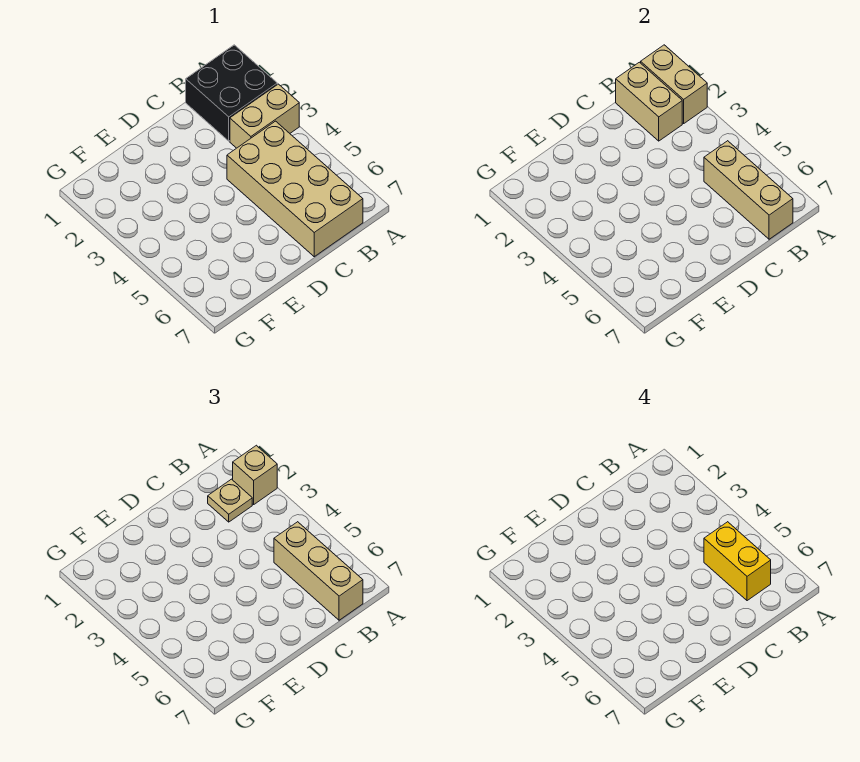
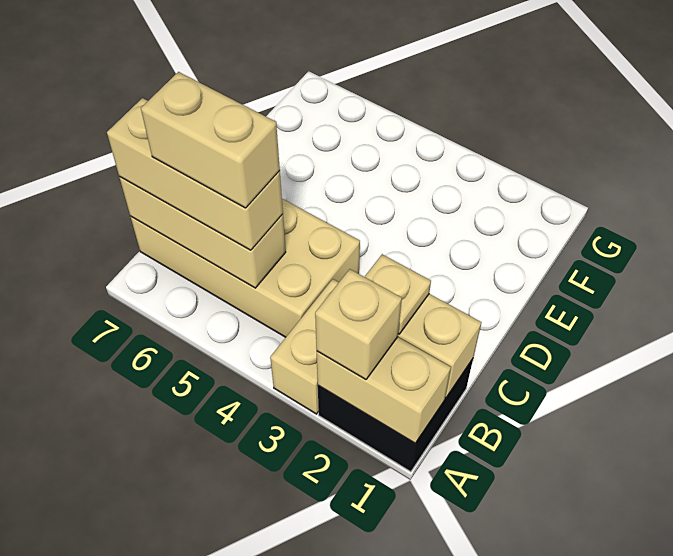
yellow 1x2 brick [704,522,771,601] -> tan 1x2 brick [141,72,280,208]

